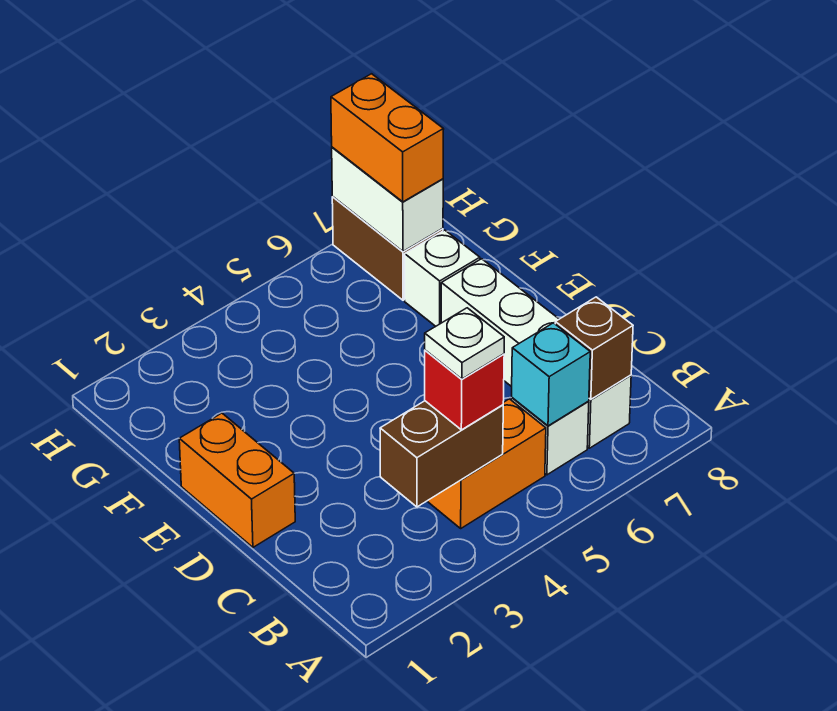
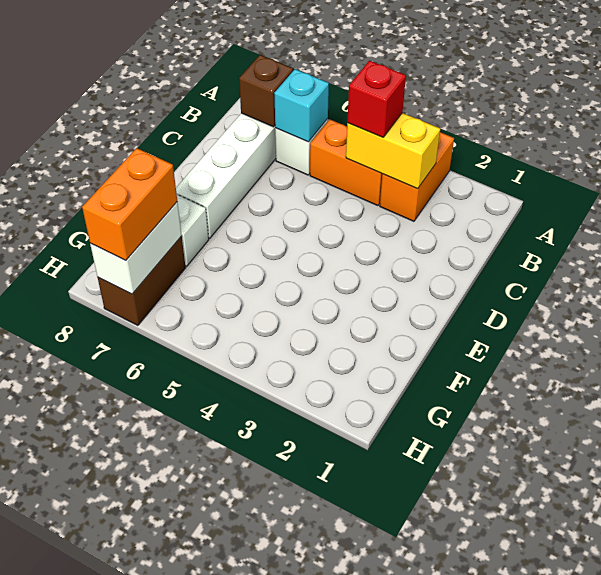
brown 1x2 brick [380,401,503,507] -> yellow 1x2 brick [346,113,440,189]
white 1x1 plate [425,308,504,379] -> none
orange 1x2 brick [179,413,295,547] -> orange 1x2 brick moved to [380,132,454,221]

